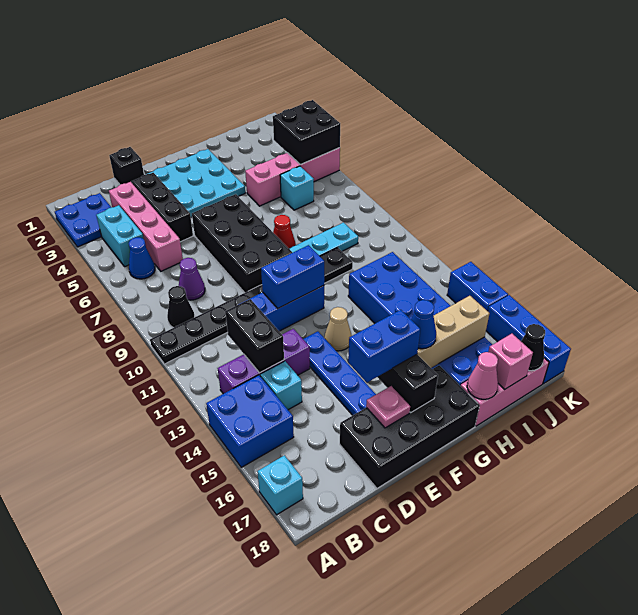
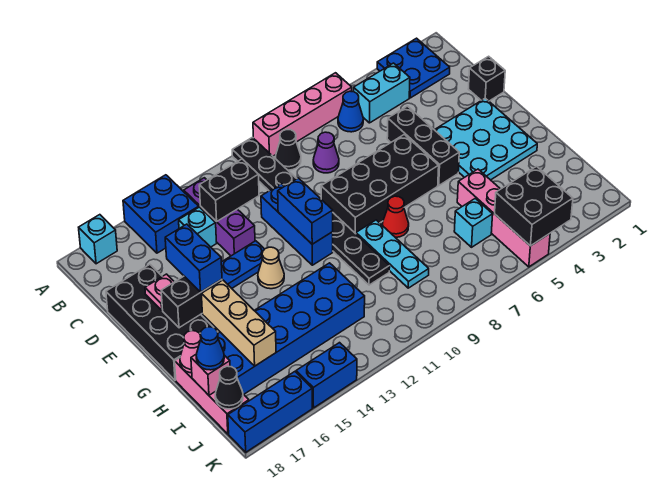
pink 1x4 brick [109,182,183,271] -> pink 1x4 brick moved to [253,73,352,156]
black 1x3 brick [132,172,193,242] -> black 1x3 brick turned to [387,106,459,185]
blue 1x1 cone [411,300,436,349] -> blue 1x1 cone moved to [196,327,224,370]

